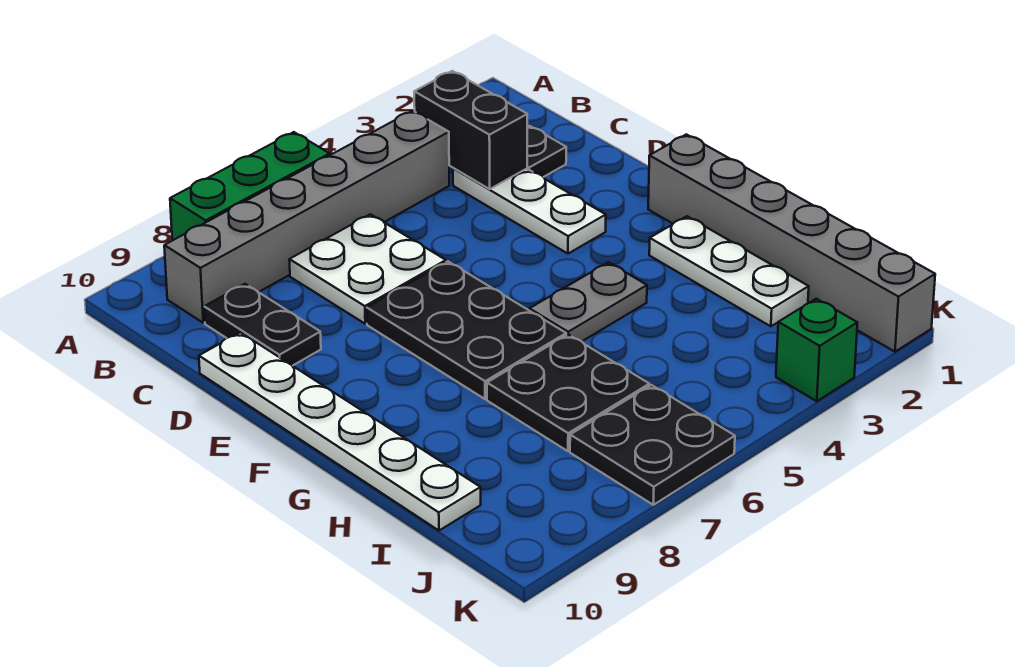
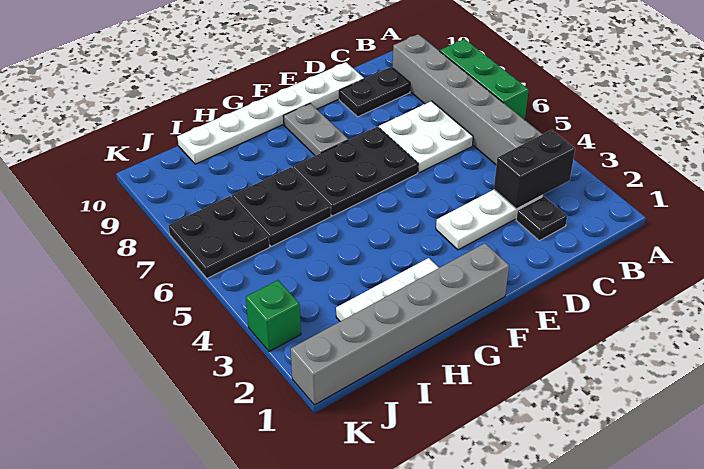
grey 1x2 plate [529,262,647,341] -> grey 1x2 plate moved to [283,104,348,156]

